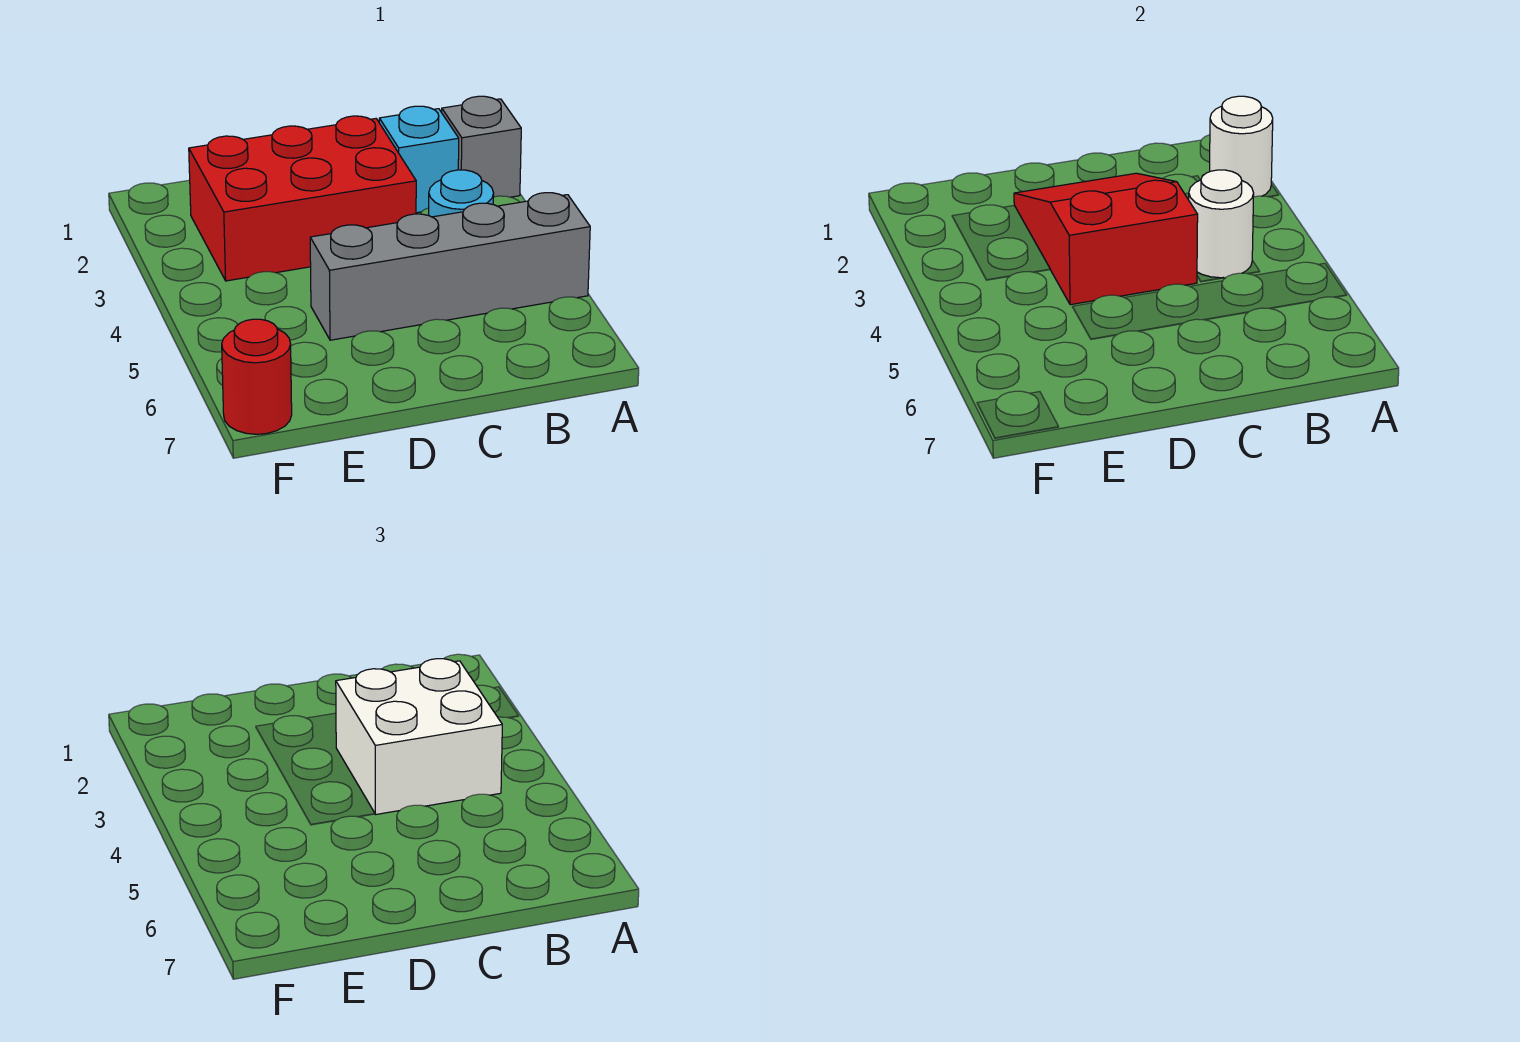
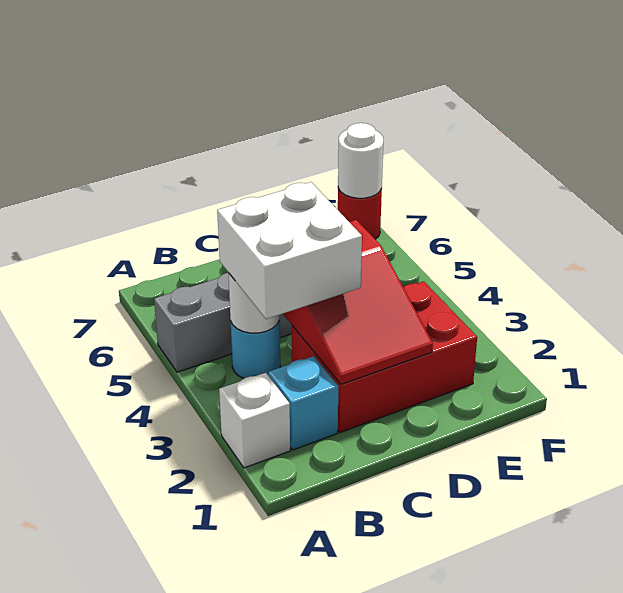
grey 1x1 brick [442,96,521,197] -> white 1x1 brick [219,373,290,468]
white 1x1 round brick [1210,96,1273,197] -> white 1x1 round brick moved to [338,123,383,198]

